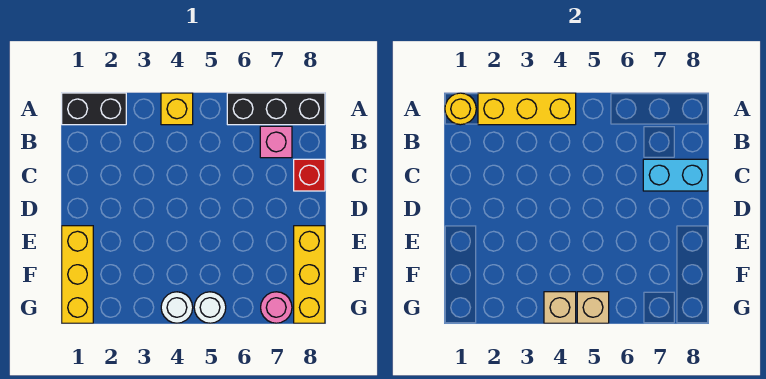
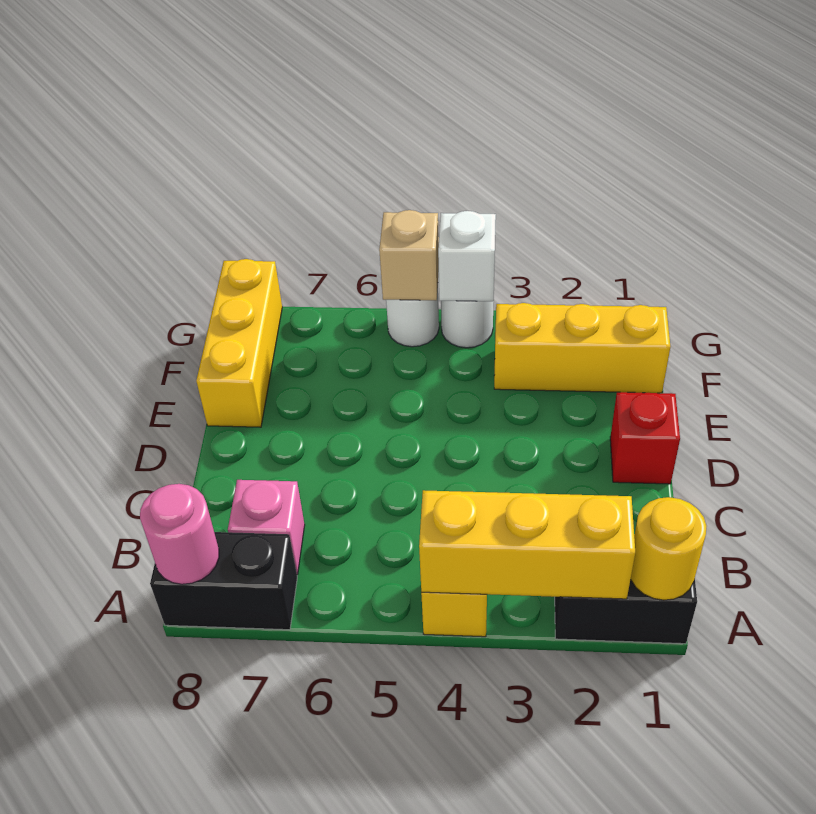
black 1x3 brick [227,93,325,125] -> black 1x2 brick [150,532,297,630]
cyan 1x2 brick [643,159,708,191] -> none
red 1x1 brick [294,159,325,191] -> red 1x1 brick moved to [610,392,680,484]
yellow 1x3 brick [62,226,93,323] -> yellow 1x3 brick turned to [494,303,671,393]
tan 1x1 brick [544,292,576,323] -> white 1x1 brick [438,211,496,301]
pink 1x1 round brick [261,292,292,323] -> pink 1x1 round brick moved to [140,484,219,584]

